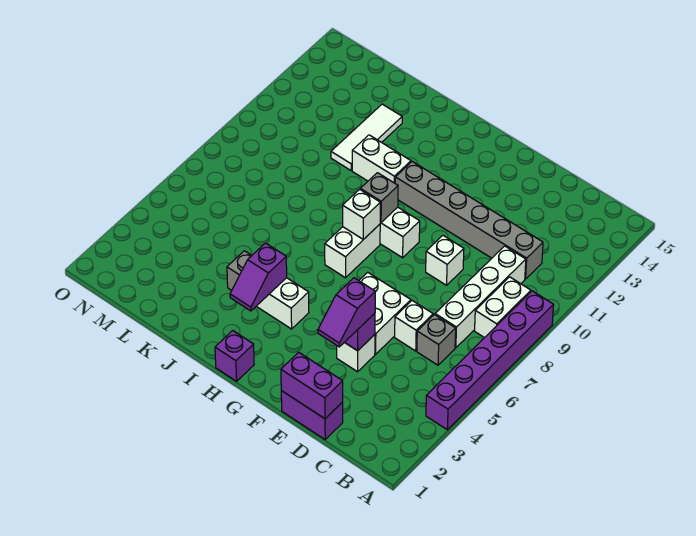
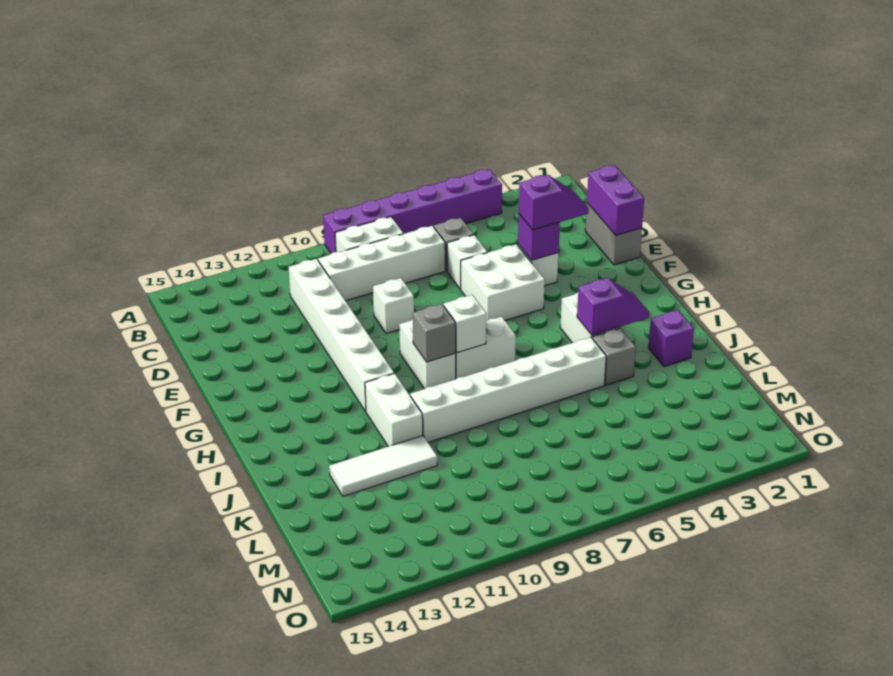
grey 1x6 brick [395,162,543,279] -> white 1x6 brick [289,259,394,411]
purple 1x2 brick [281,391,343,440] -> grey 1x2 brick [585,203,642,265]
purple 1x1 brick [215,331,254,381] -> purple 1x1 brick moved to [648,310,694,366]
none -> white 1x6 brick [410,337,606,442]

